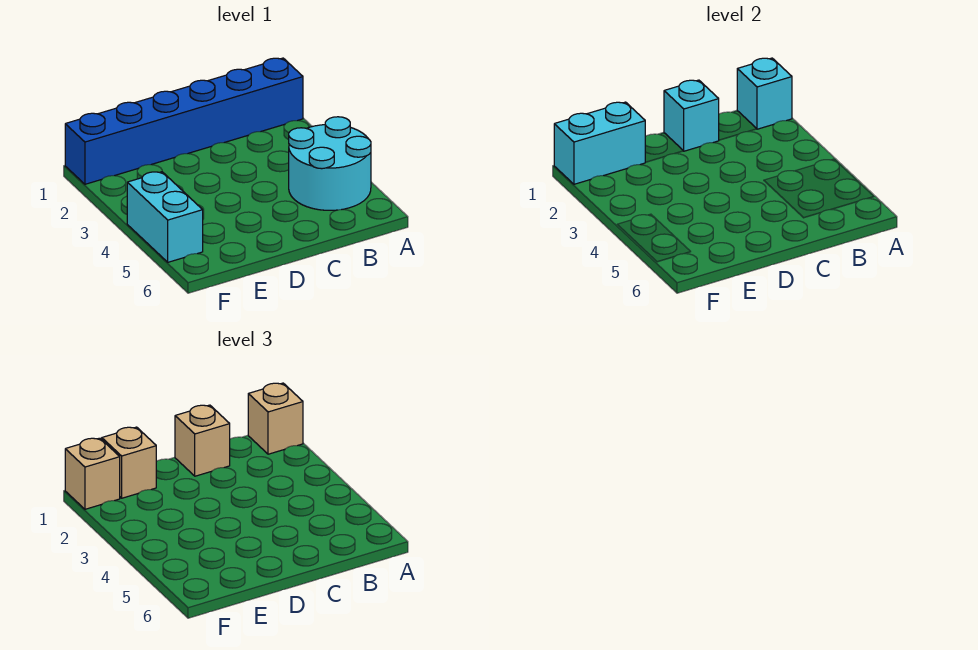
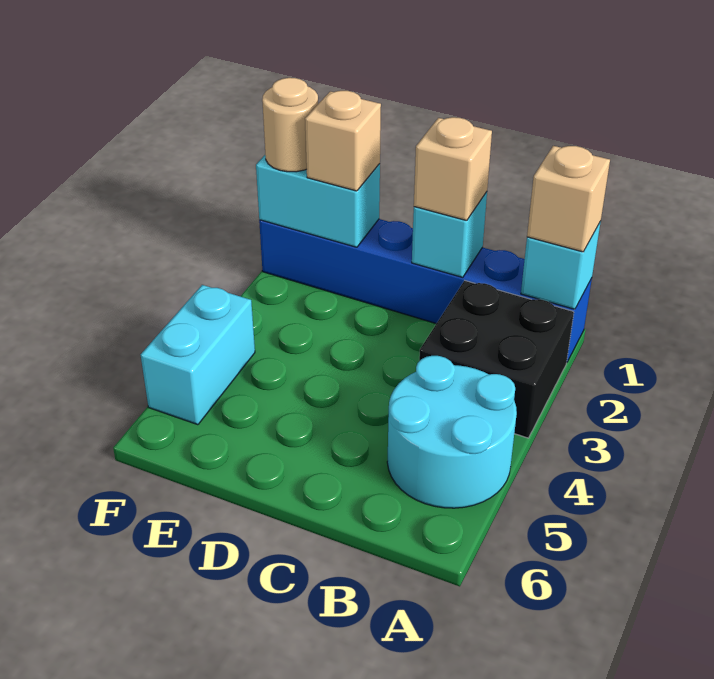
none -> black 2x2 brick [419,281,574,438]
tan 1x1 brick [65,438,120,509] -> tan 1x1 round brick [262,78,318,172]

